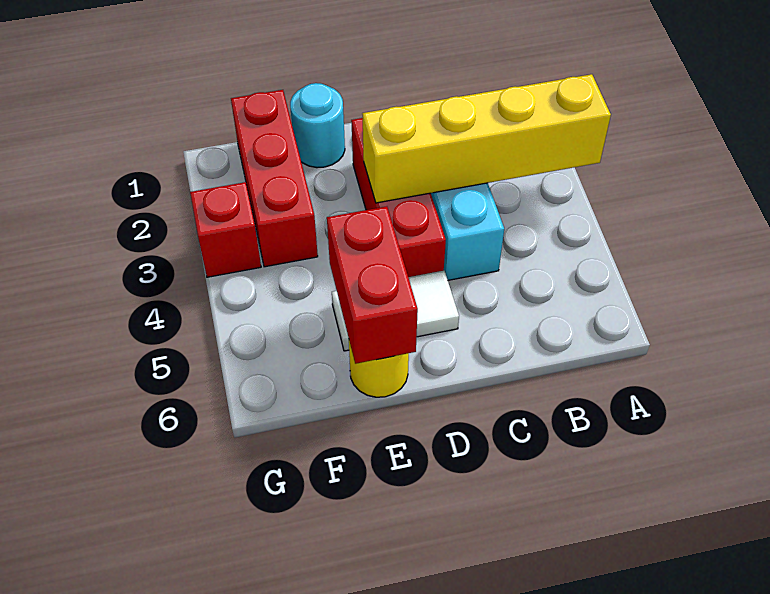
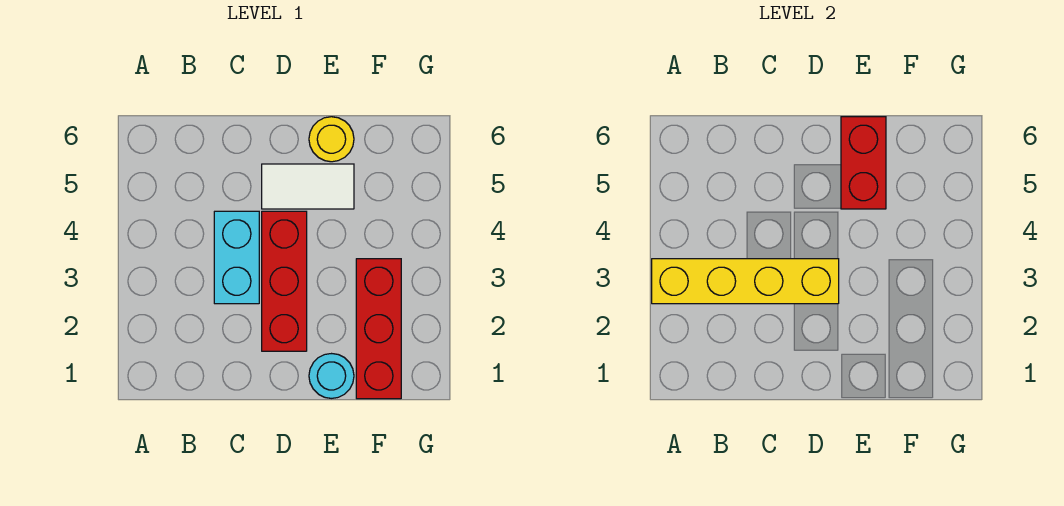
red 1x1 brick [190,182,261,277] -> none

